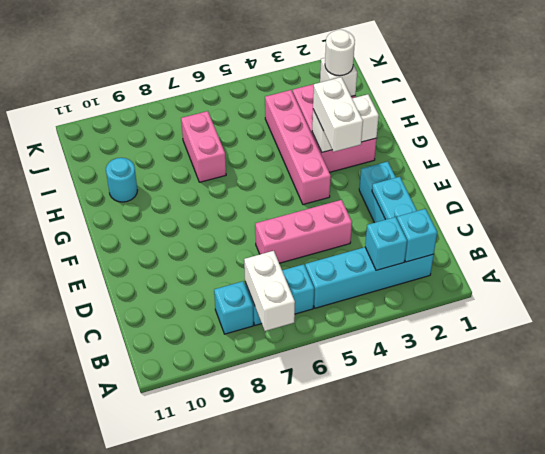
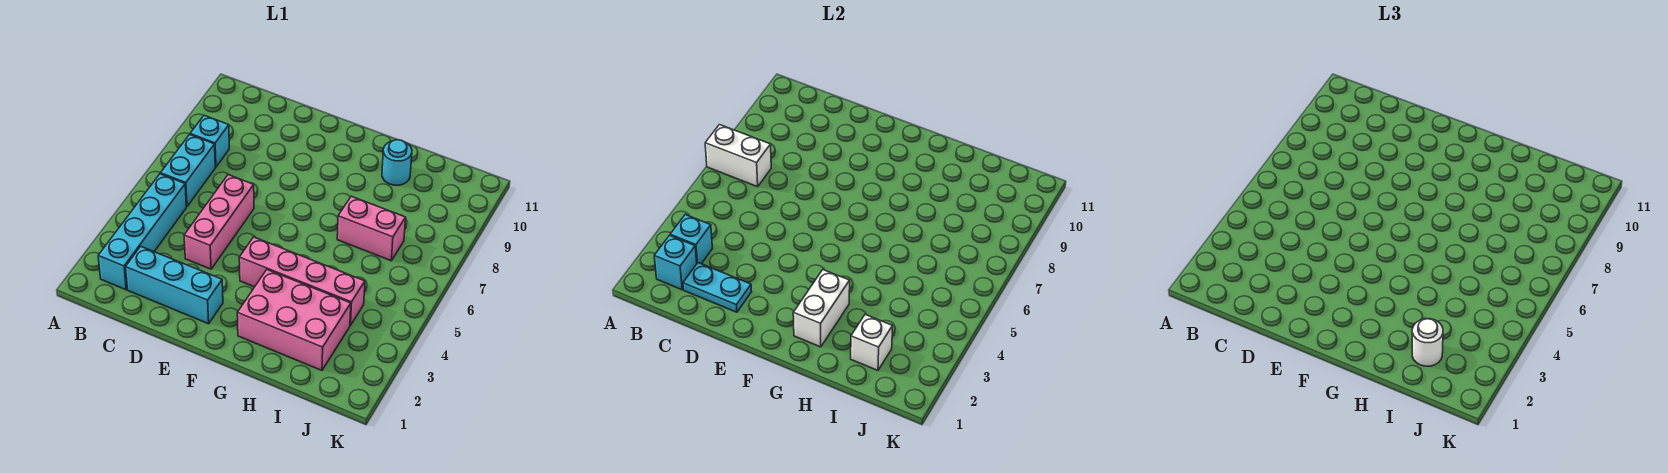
white 1x2 brick [313,77,363,152] -> none

